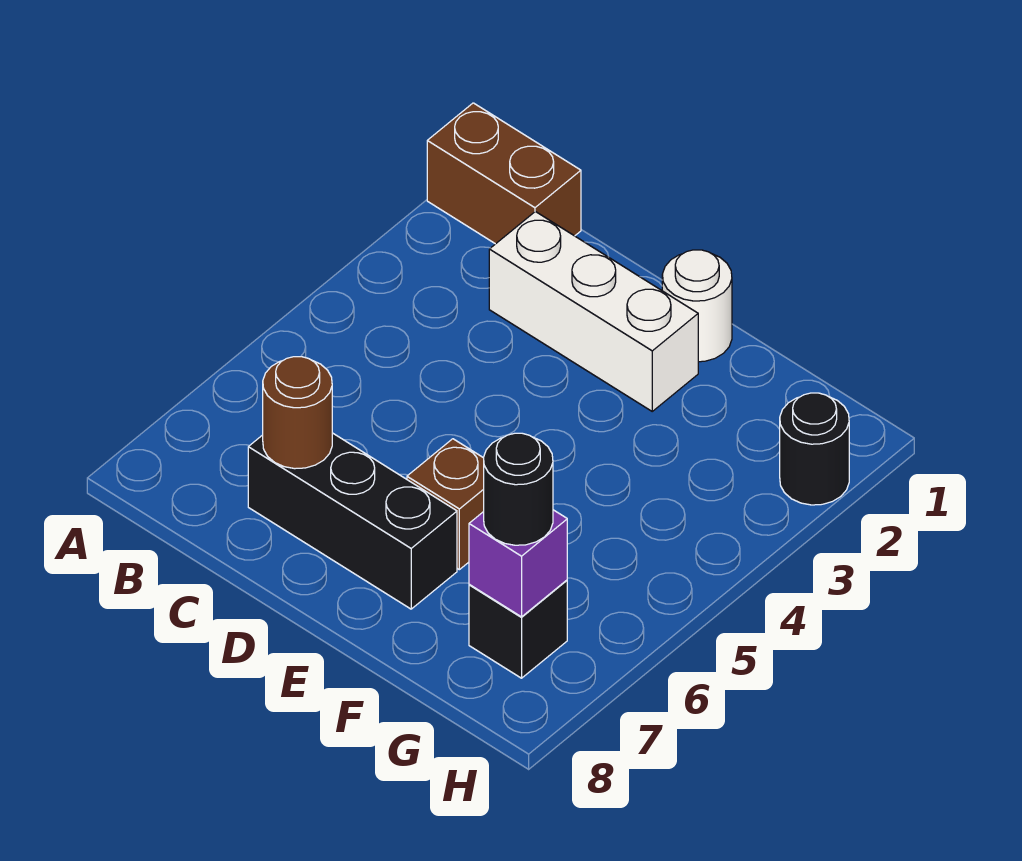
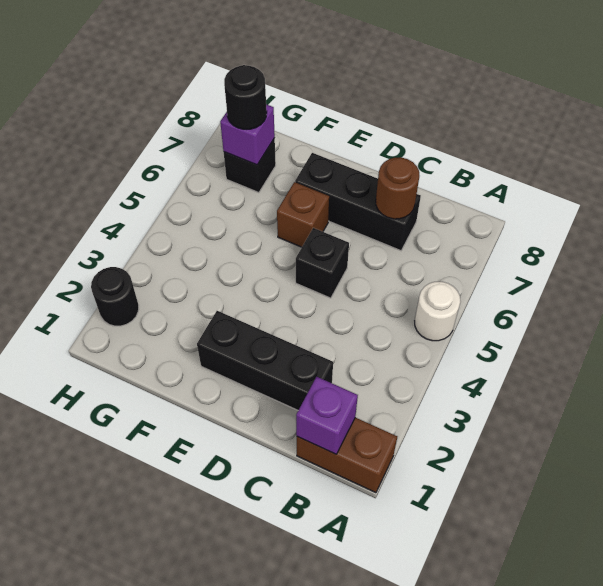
none -> purple 1x1 brick [296,377,358,454]
white 1x3 brick [489,212,698,411] -> black 1x3 brick [197,311,333,410]
none -> black 1x1 brick [296,228,349,298]
white 1x1 round brick [662,250,732,362] -> white 1x1 round brick moved to [415,282,461,341]

